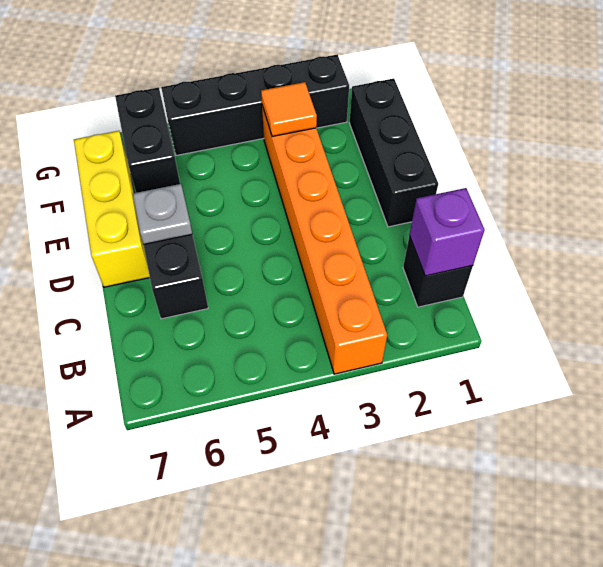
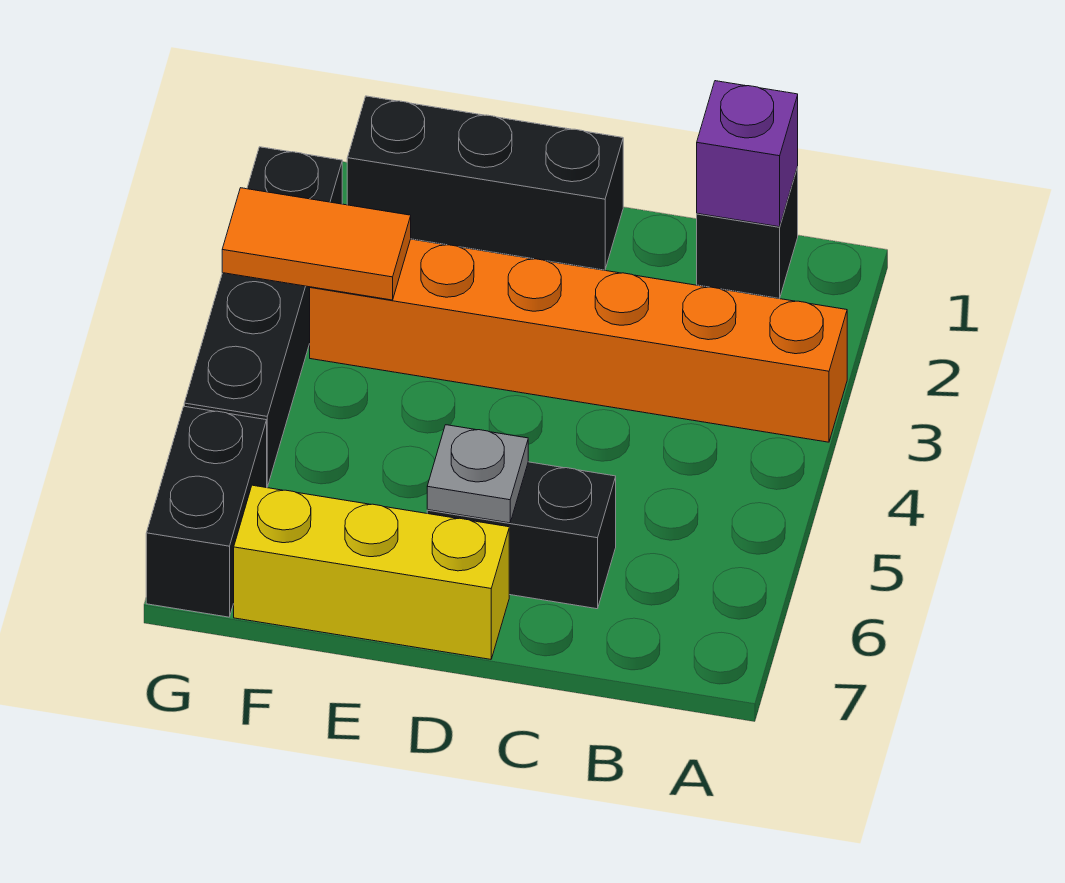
orange 1x1 tile [261,82,317,137] -> orange 1x2 tile [222,188,411,300]
black 1x2 brick [115,87,180,193] -> black 1x2 brick turned to [146,406,267,617]

